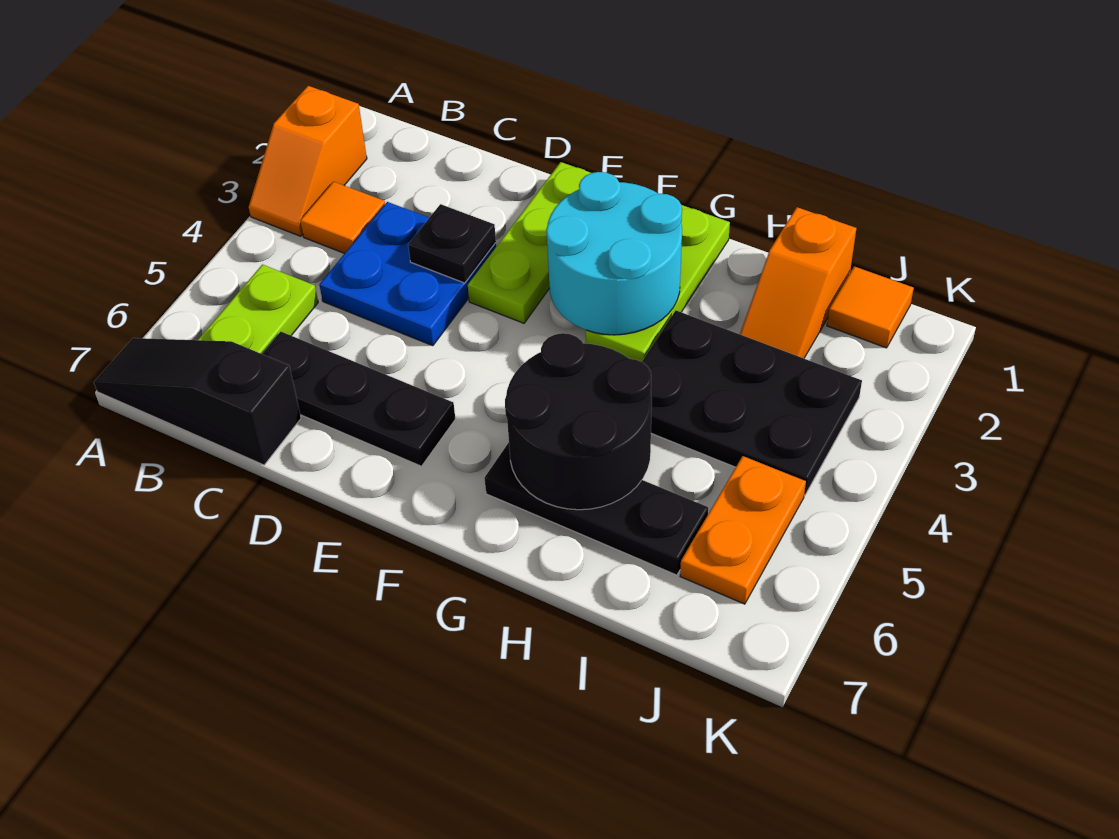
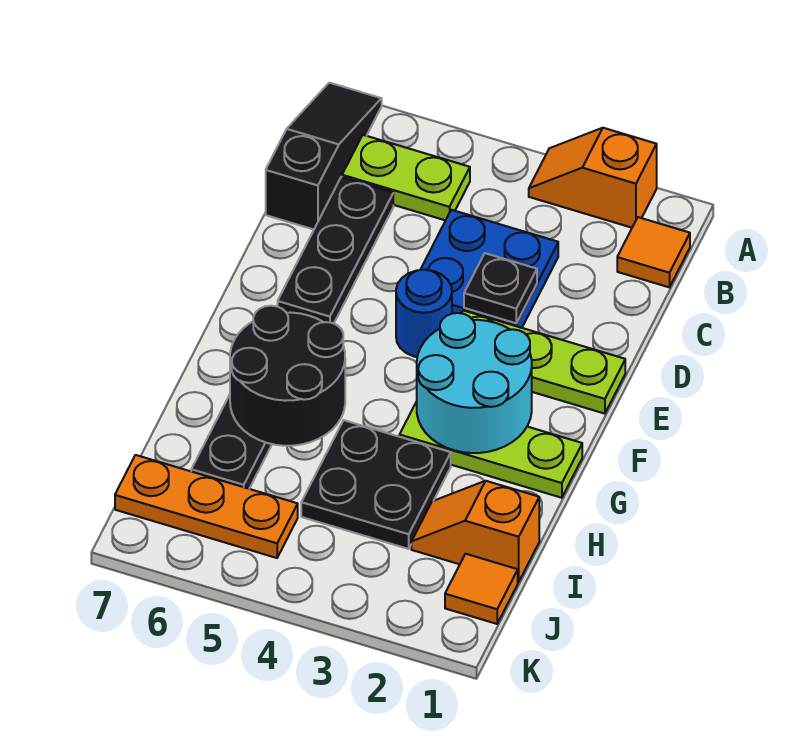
orange 1x1 tile [300,182,385,254] -> orange 1x1 tile moved to [617,217,690,287]
none -> blue 1x1 round brick [396,270,452,357]
black 2x3 plate [642,311,862,495] -> black 2x2 plate [301,420,451,549]
orange 1x2 plate [680,456,806,604] -> orange 1x3 plate [115,455,298,558]

